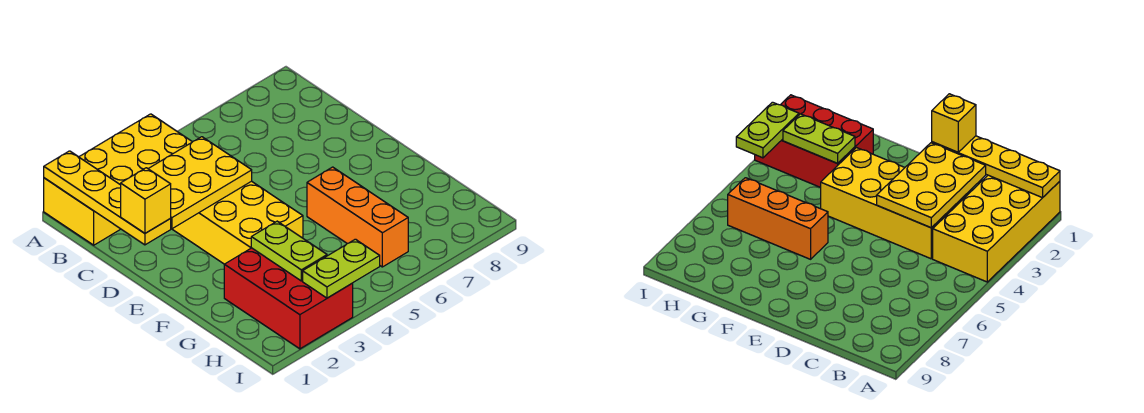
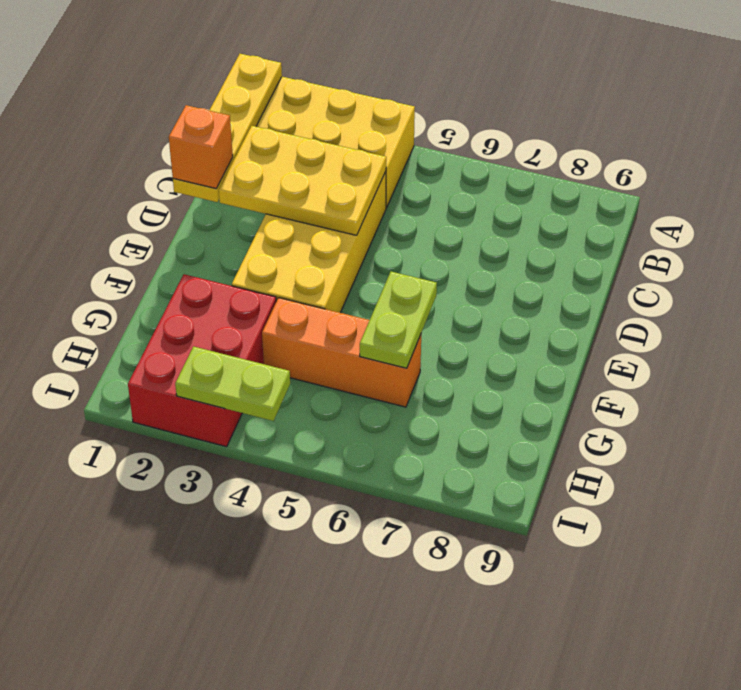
yellow 1x1 brick [121,168,171,233] -> orange 1x1 brick [169,105,233,188]
orange 1x3 brick [307,167,408,267] -> orange 1x3 brick turned to [262,298,421,407]
lime 1x2 plate [251,221,327,281] -> lime 1x2 plate moved to [360,272,437,368]

